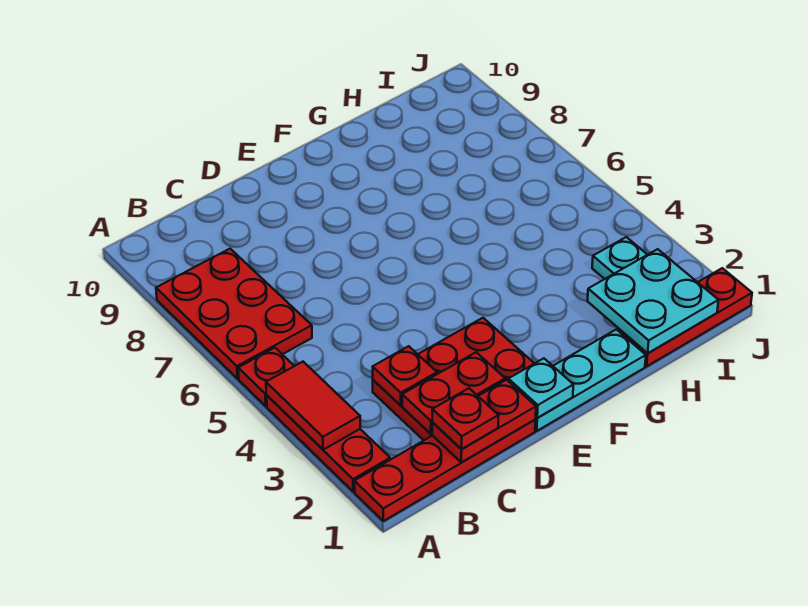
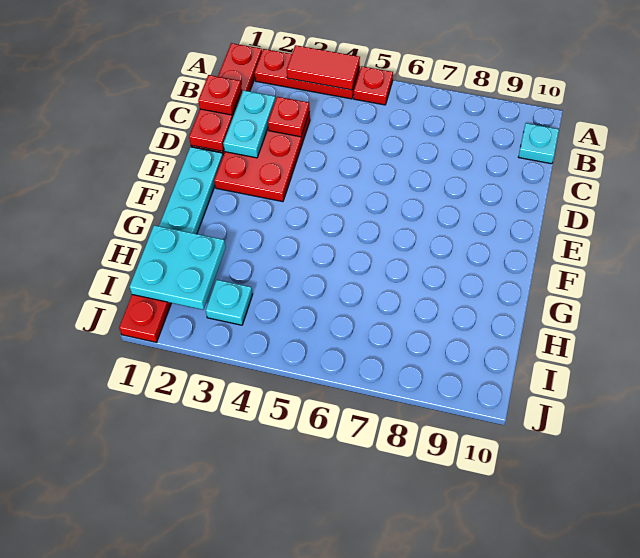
red 2x3 plate [156,249,312,379] -> none
red 1x2 plate [402,352,505,434] -> cyan 1x2 plate [223,90,276,158]
cyan 1x1 plate [508,358,573,418] -> cyan 1x1 plate moved to [519,123,559,164]

